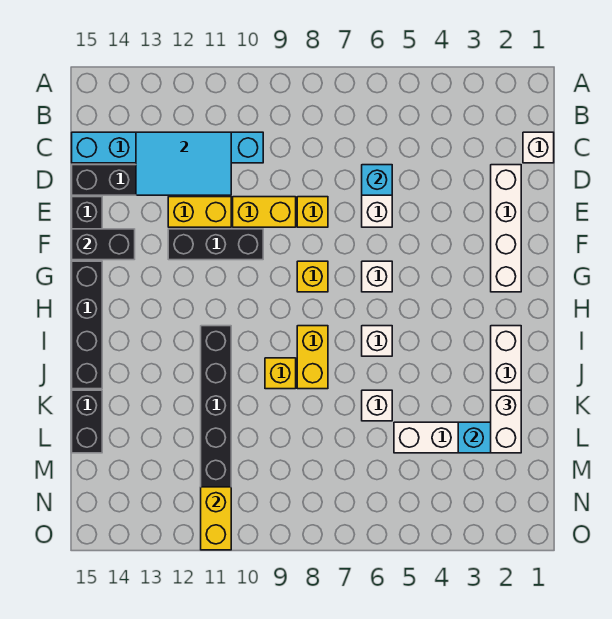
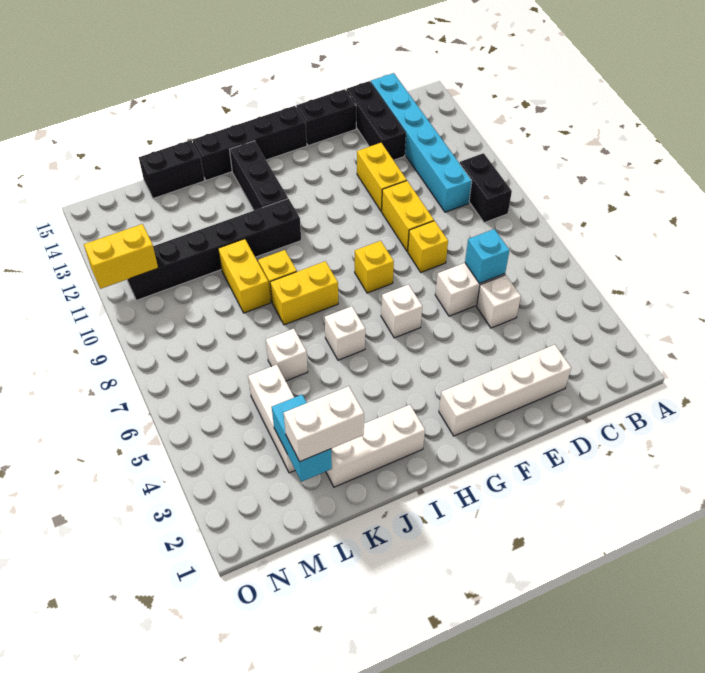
white 1x1 brick [523,132,554,163] -> white 1x1 brick moved to [477,275,521,328]
cyan 2x3 tile [136,132,231,195] -> none
black 1x3 brick [168,229,263,260] -> black 1x3 brick moved to [229,141,288,210]
black 1x2 brick [72,229,135,260] -> black 1x2 brick moved to [460,153,512,223]
none -> yellow 1x2 brick [218,239,270,313]

